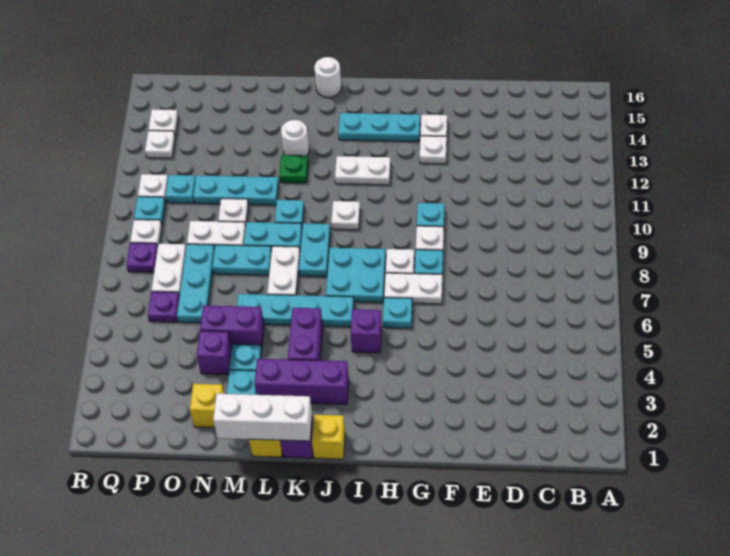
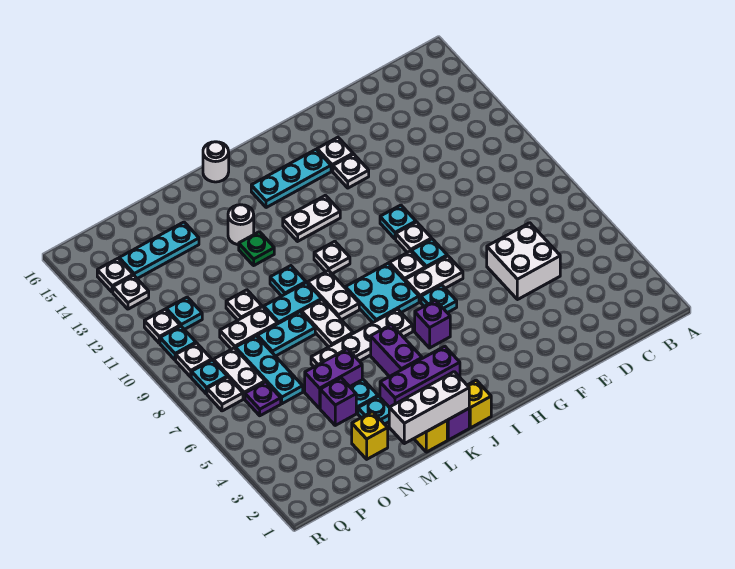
none -> white 2x2 brick [487,223,560,300]
cyan 1x4 plate [237,294,354,327] -> white 1x4 plate [311,309,413,367]
cyan 1x2 plate [299,223,330,277] -> white 1x2 plate [308,270,359,320]
cyan 1x3 plate [193,175,279,205] -> cyan 1x3 plate moved to [119,222,199,279]
none -> white 1x1 plate [207,377,243,411]
purple 1x1 plate [126,243,158,272] -> cyan 1x1 plate [191,360,227,394]

